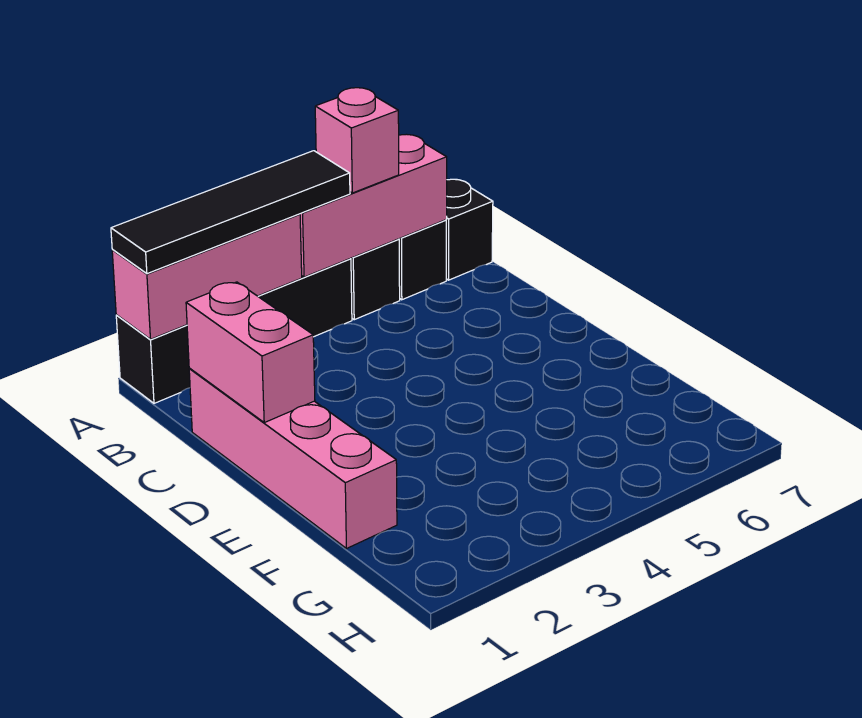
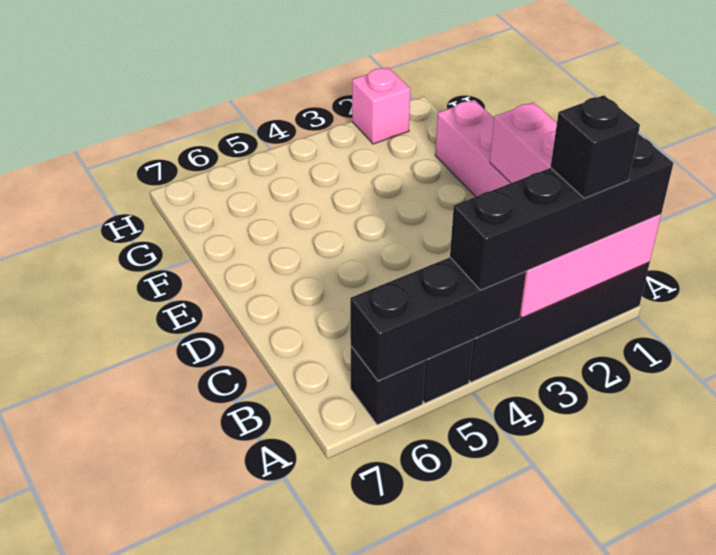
black 1x4 tile [111,151,350,274] -> black 1x4 brick [450,134,673,290]
pink 1x3 brick [300,134,447,277] -> black 1x3 brick [350,257,526,381]
pink 1x1 brick [315,88,399,193] -> pink 1x1 brick moved to [352,67,411,144]
black 1x1 brick [446,179,493,280] -> black 1x1 brick moved to [551,95,640,198]

